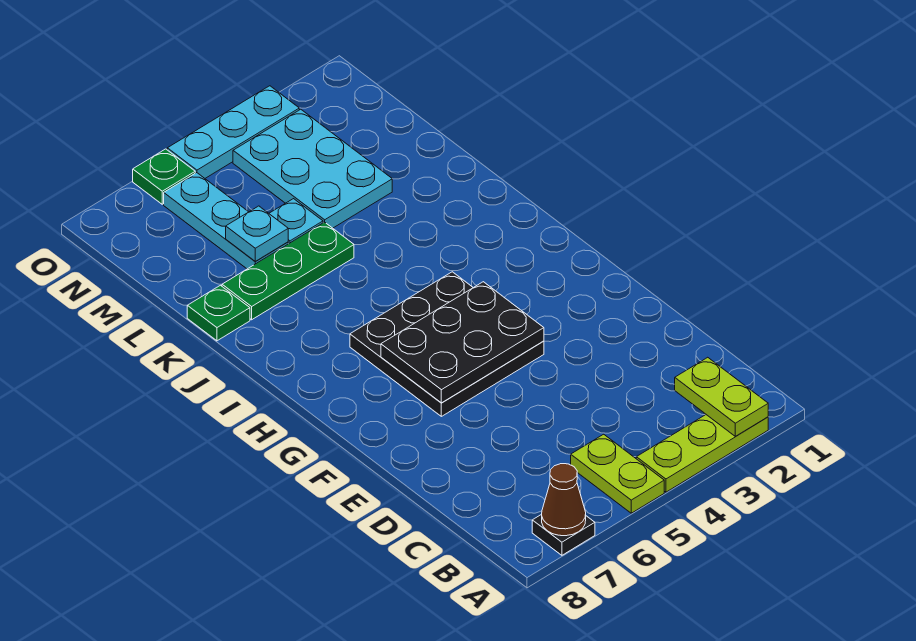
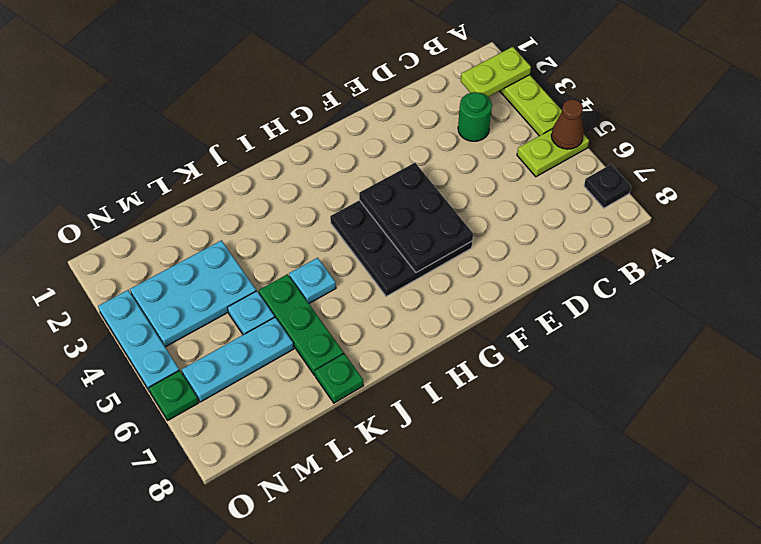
brown 1x1 cone [542,464,586,536] -> brown 1x1 cone moved to [551,99,584,149]
none -> green 1x1 round brick [458,92,492,141]
cyan 1x1 plate [226,206,288,262] -> cyan 1x1 plate moved to [289,258,336,303]

